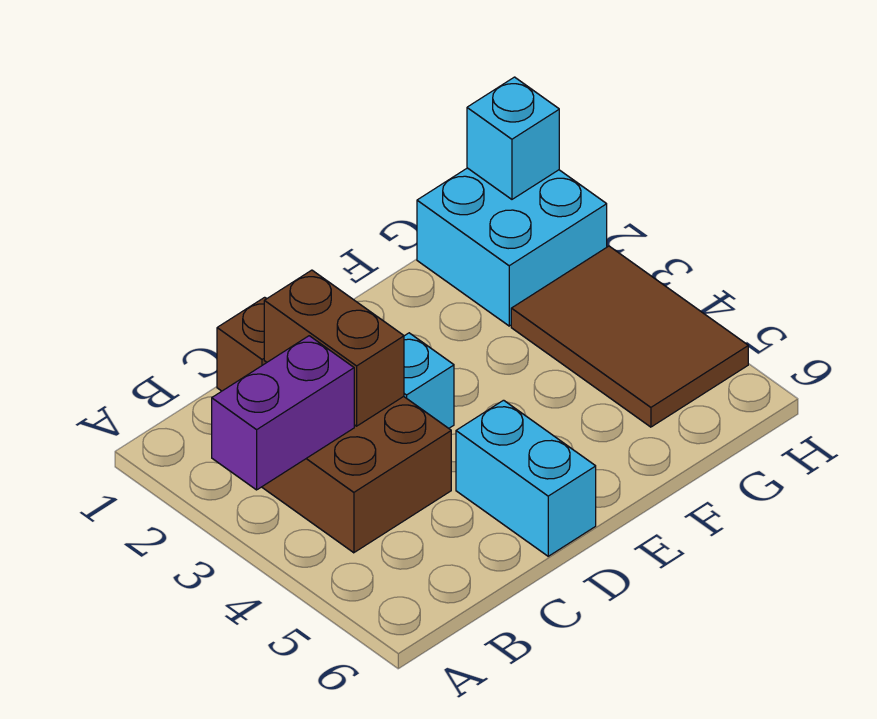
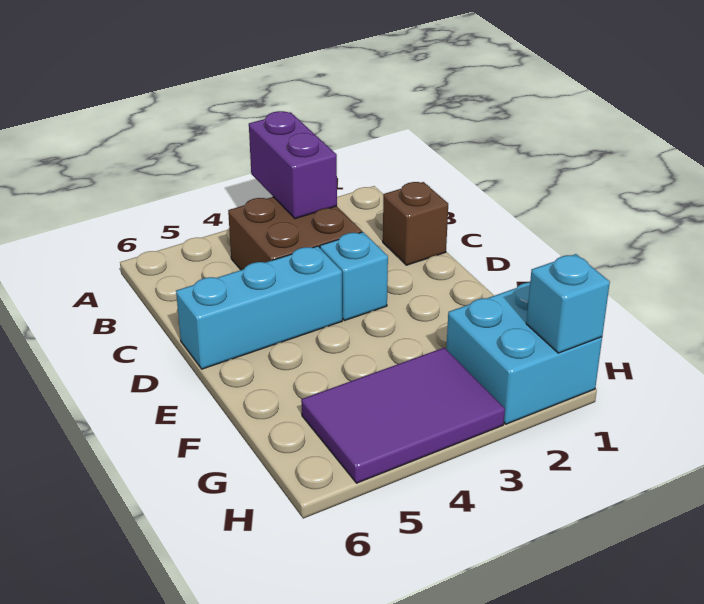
brown 1x2 brick [264,270,404,426] -> none
cyan 1x2 brick [456,400,596,556] -> cyan 1x3 brick [176,246,342,369]
brown 2x3 tile [511,246,748,427] -> purple 2x3 tile [301,348,505,483]

